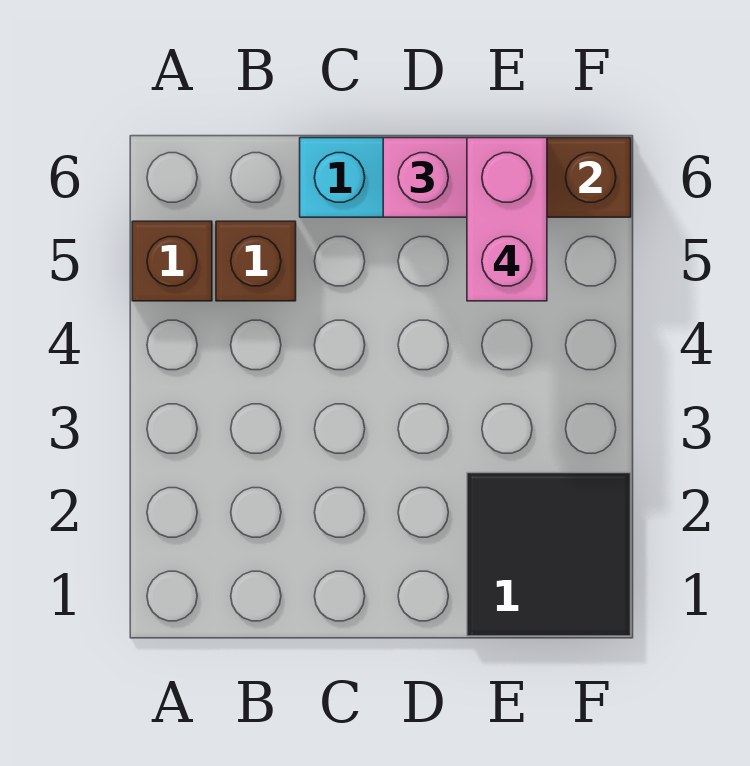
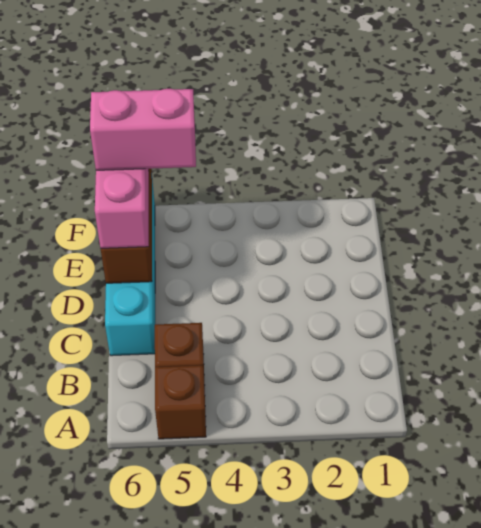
black 2x2 tile [467,473,631,636] -> none

